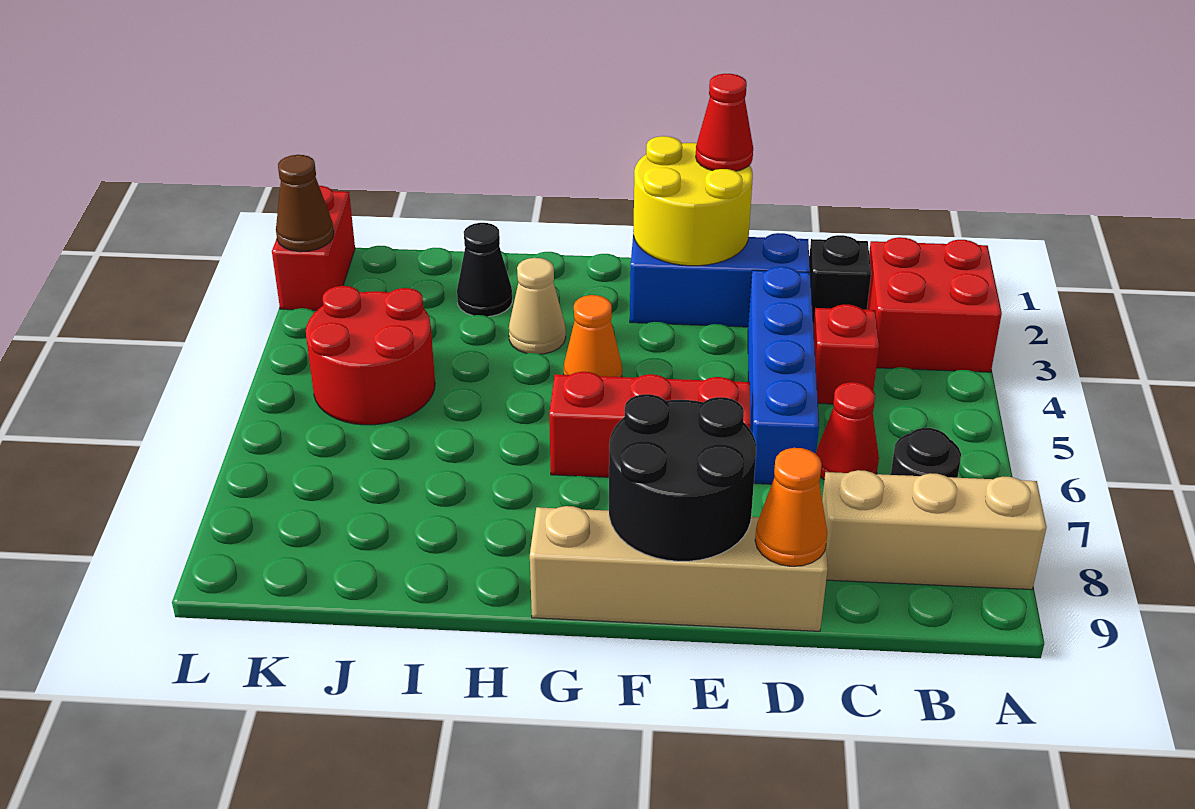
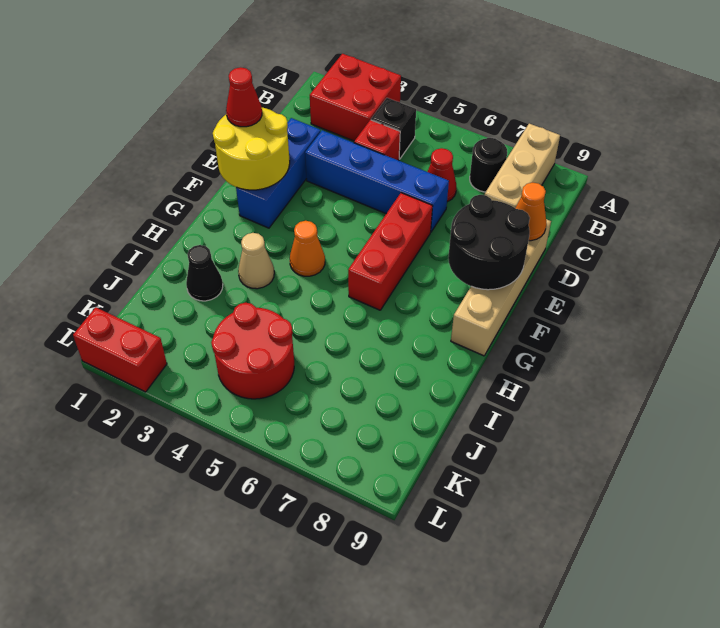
black 1x1 brick [809,235,871,325] -> black 1x1 brick moved to [371,98,416,159]
brown 1x1 cone [276,155,334,252] -> none

